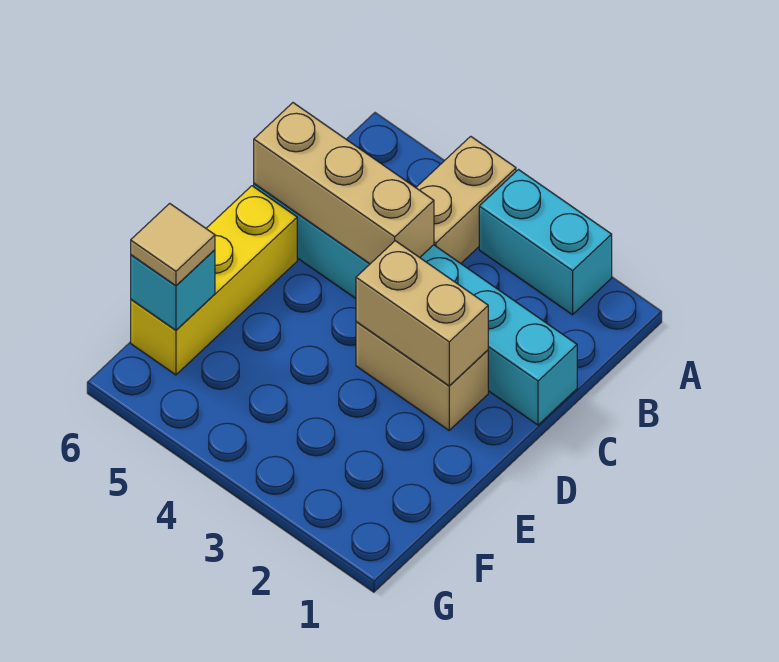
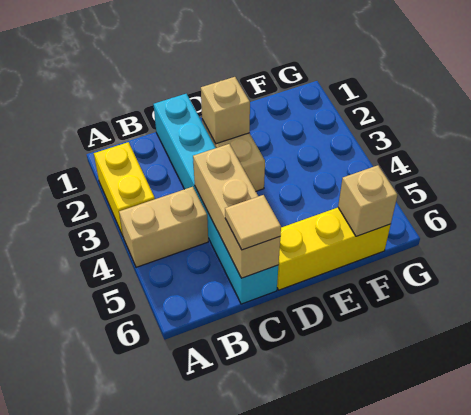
cyan 1x2 brick [479,170,612,315] -> yellow 1x2 brick [94,142,155,236]
tan 1x2 brick [356,241,488,386] -> tan 1x1 brick [201,77,250,144]
cyan 1x1 brick [131,250,215,330] -> tan 1x1 brick [338,165,397,236]
tan 1x1 tile [131,203,215,286] -> tan 1x1 tile moved to [225,195,281,250]

